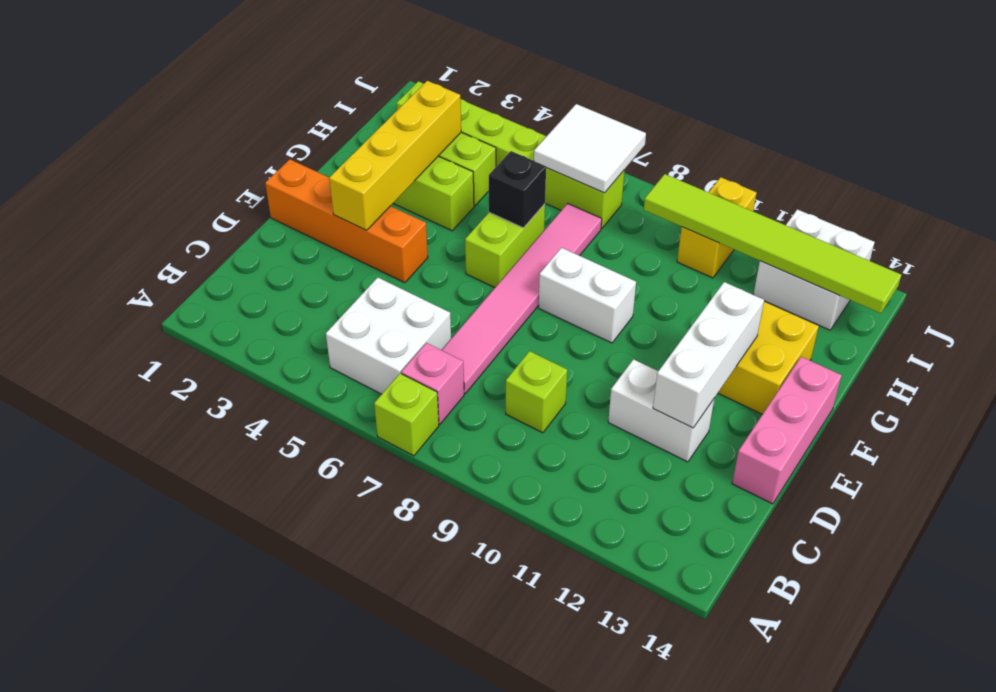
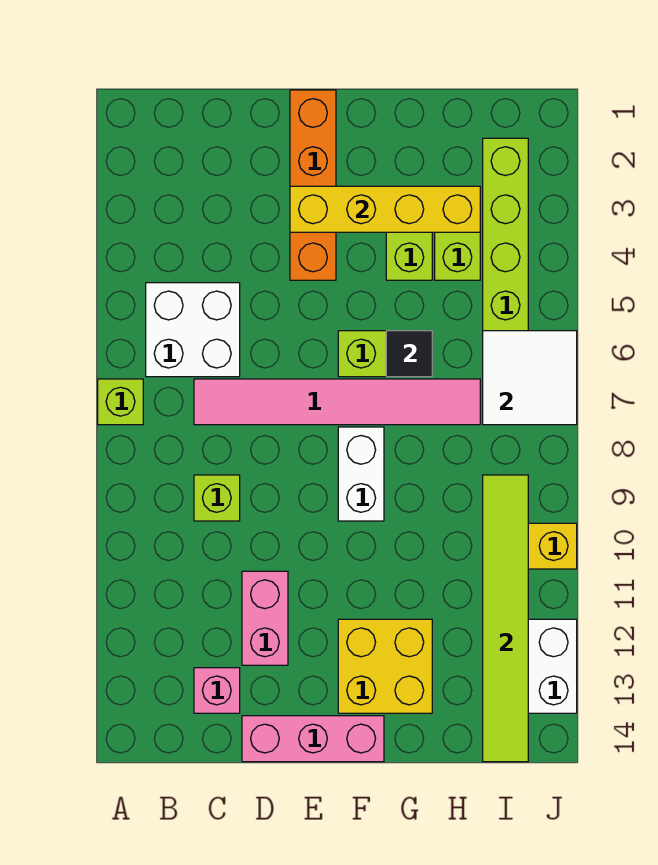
pink 1x1 brick [401,343,464,424] -> pink 1x1 brick moved to [194,668,240,713]
white 1x2 brick [608,359,714,462] -> pink 1x2 brick [242,571,288,665]
white 1x3 brick [653,282,764,428] -> none
black 1x1 brick [489,151,546,228] -> black 1x1 tile [386,331,432,377]

